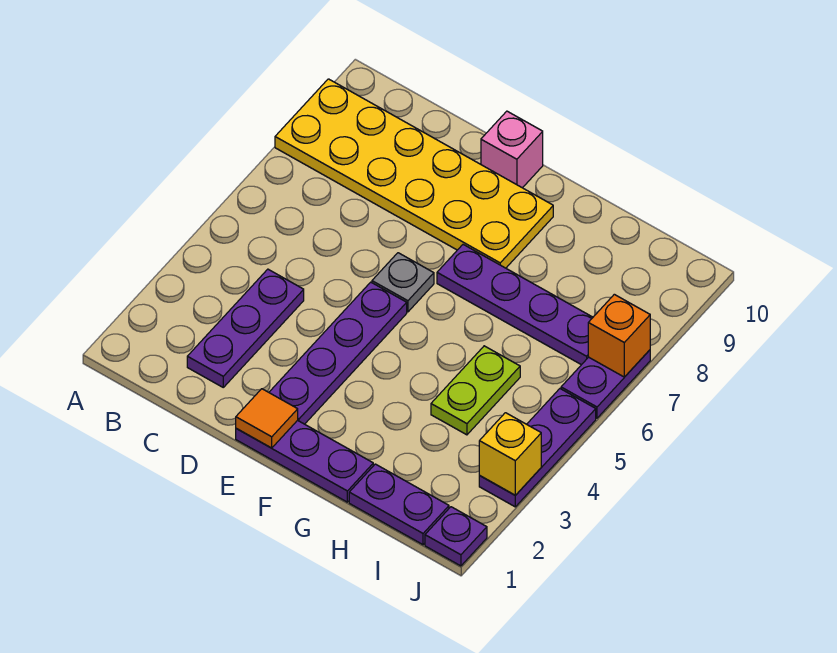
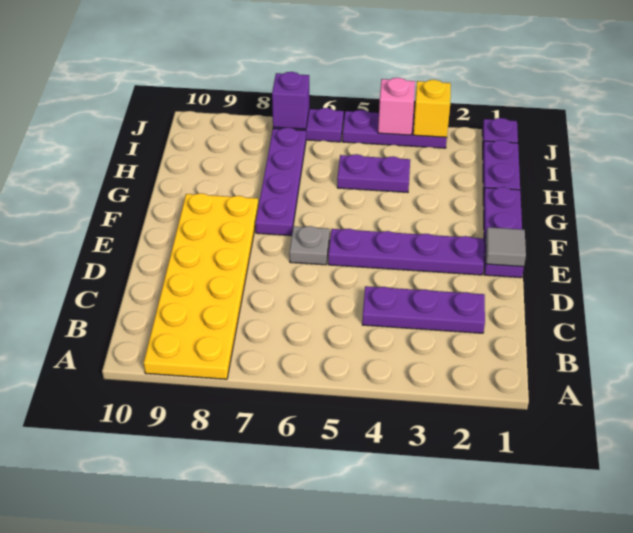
orange 1x1 tile [236,389,298,448] -> grey 1x1 tile [486,227,526,267]
pink 1x1 brick [481,111,543,188] -> pink 1x1 brick moved to [378,78,415,135]
lime 1x2 plate [431,346,520,435] -> purple 1x2 plate [337,154,410,192]
orange 1x1 brick [588,294,650,377] -> purple 1x1 brick [272,72,309,129]

